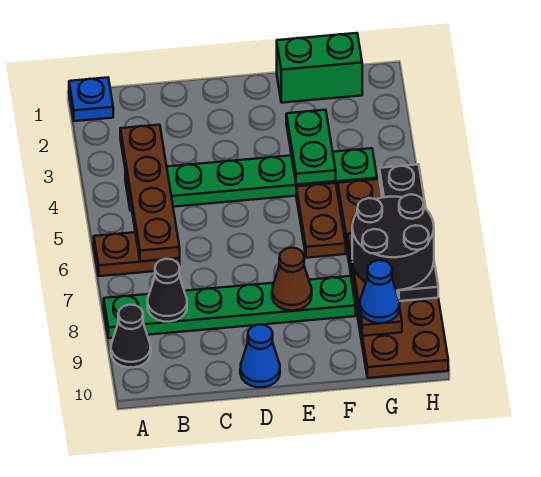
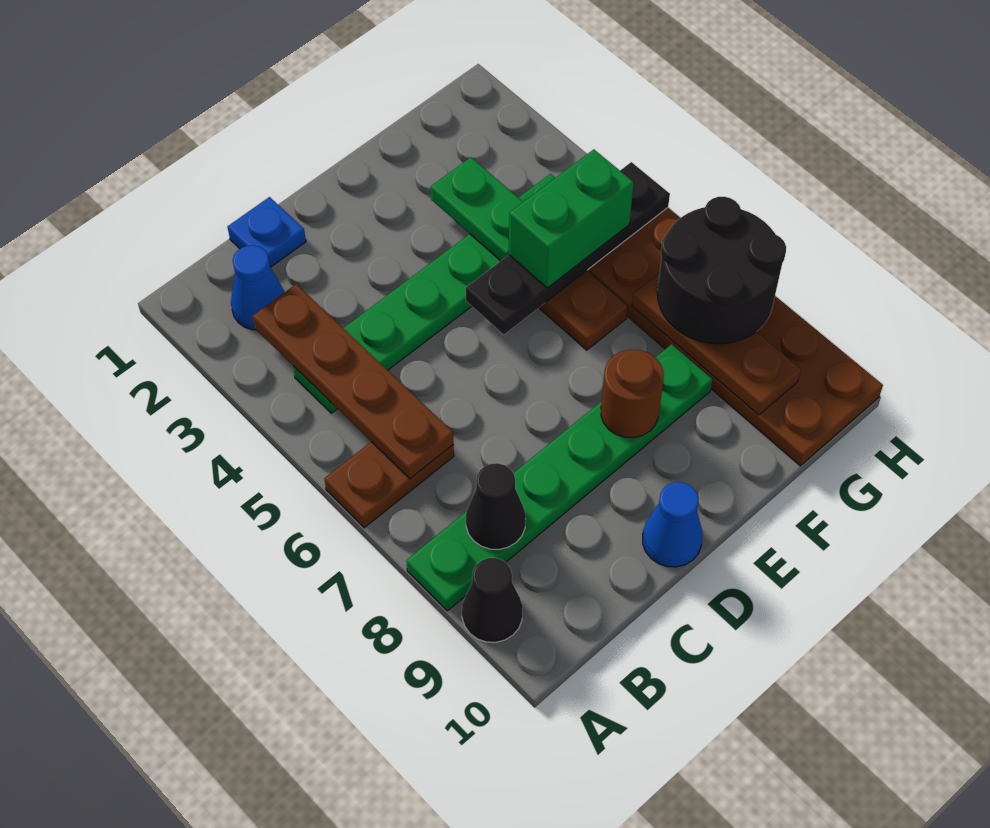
blue 1x1 plate [69,78,113,121] -> blue 1x1 plate moved to [227,197,306,267]
brown 1x1 cone [272,248,312,311] -> brown 1x1 round brick [601,349,664,438]
green 1x2 brick [277,33,362,103] -> green 1x2 brick moved to [509,149,634,288]
blue 1x1 cone [360,260,400,323] -> blue 1x1 cone moved to [231,245,284,330]
black 1x4 plate [379,164,438,301] -> black 1x4 plate turned to [466,162,670,335]

